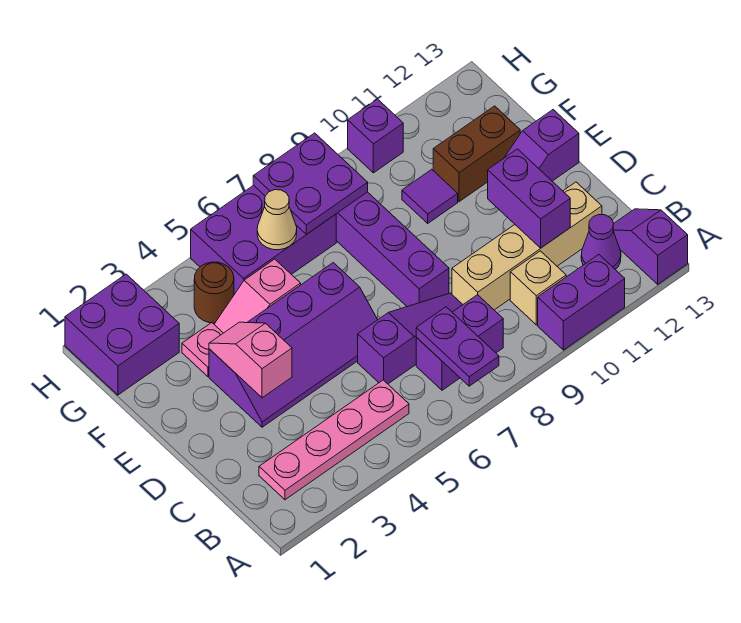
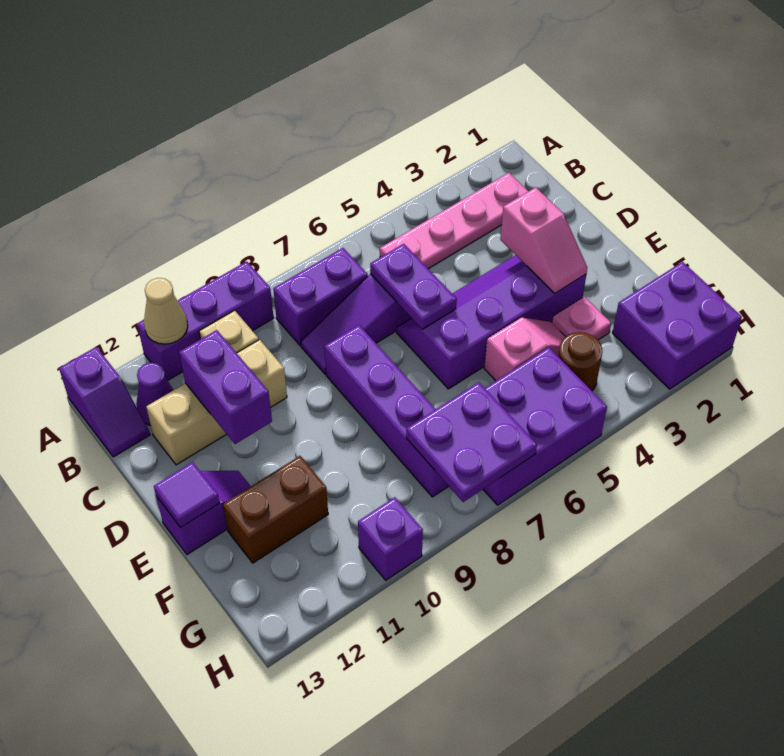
purple 1x2 plate [416,307,499,386] -> purple 1x2 plate moved to [370,244,457,329]
purple 1x2 brick [538,255,625,350] -> purple 1x3 brick [137,261,274,381]
tan 1x4 brick [452,182,602,310] -> tan 1x3 brick [146,340,287,465]
purple 1x1 tile [402,169,458,223] -> purple 1x1 tile moved to [154,462,219,528]
tan 1x1 cone [257,190,297,250] -> tan 1x1 cone moved to [144,278,188,344]

